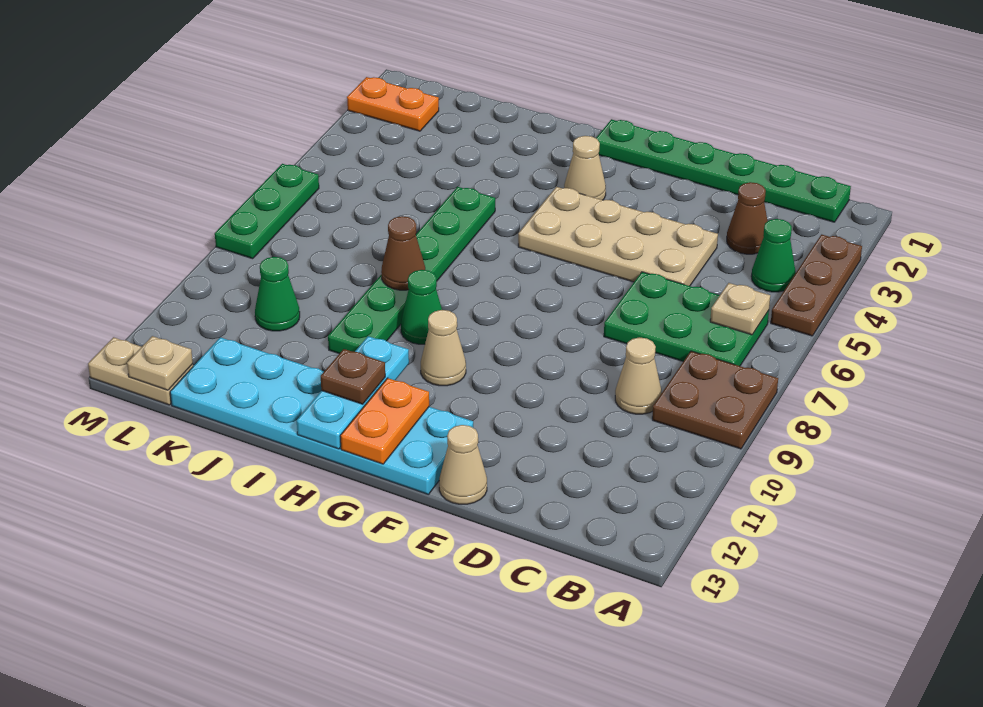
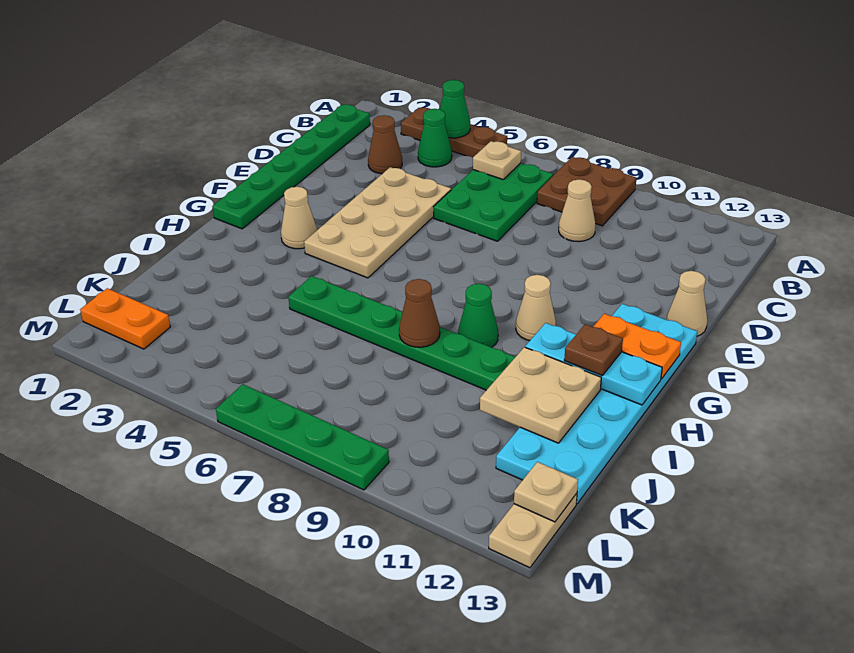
none -> tan 2x2 plate [480,347,601,443]
green 1x1 cone [255,257,300,331] -> green 1x1 cone moved to [440,80,470,138]
orange 1x2 plate [347,77,439,131] -> orange 1x2 plate turned to [80,288,170,349]
green 1x3 plate [215,164,319,259] -> green 1x4 plate [216,384,389,490]

